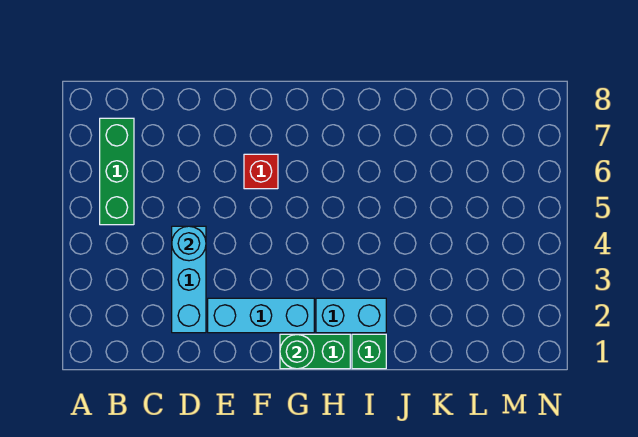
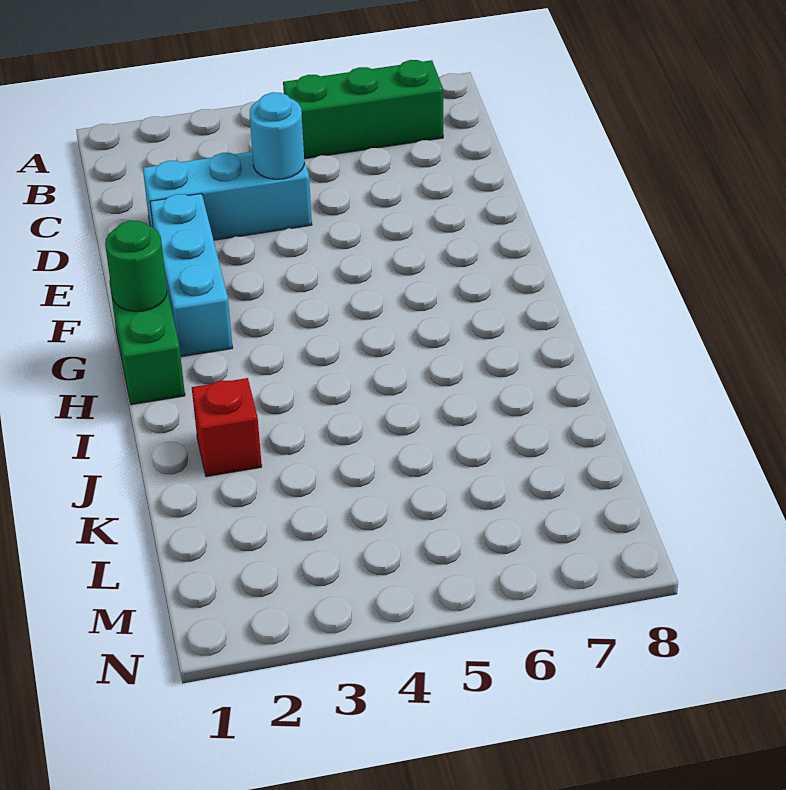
red 1x1 brick [244,154,278,189] -> red 1x1 brick moved to [192,378,262,477]
cyan 1x2 brick [316,298,386,333] -> none
green 1x1 brick [352,334,386,369] -> none

